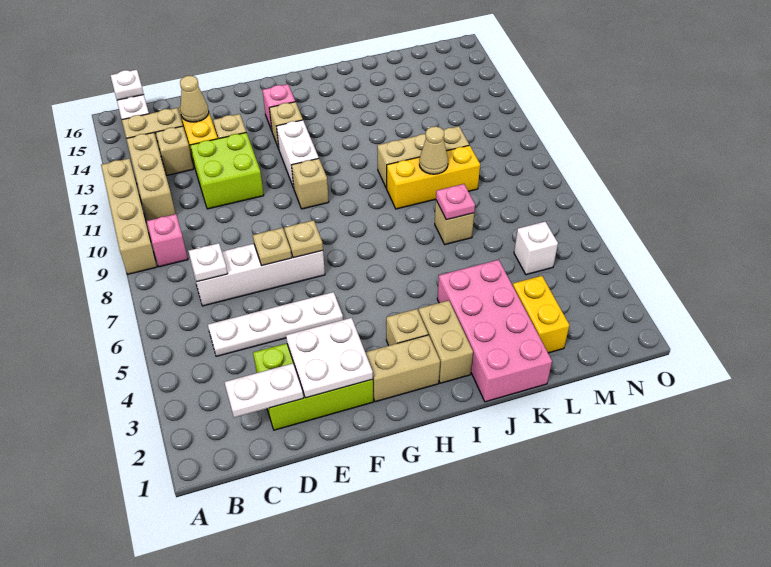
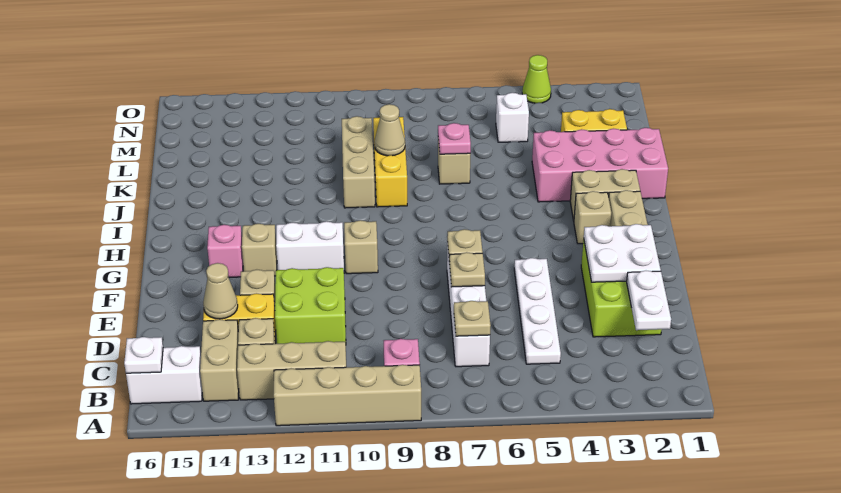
white 1x1 plate [189,243,228,282] -> tan 1x1 plate [454,301,491,336]
none -> lime 1x1 cone [522,55,551,103]

